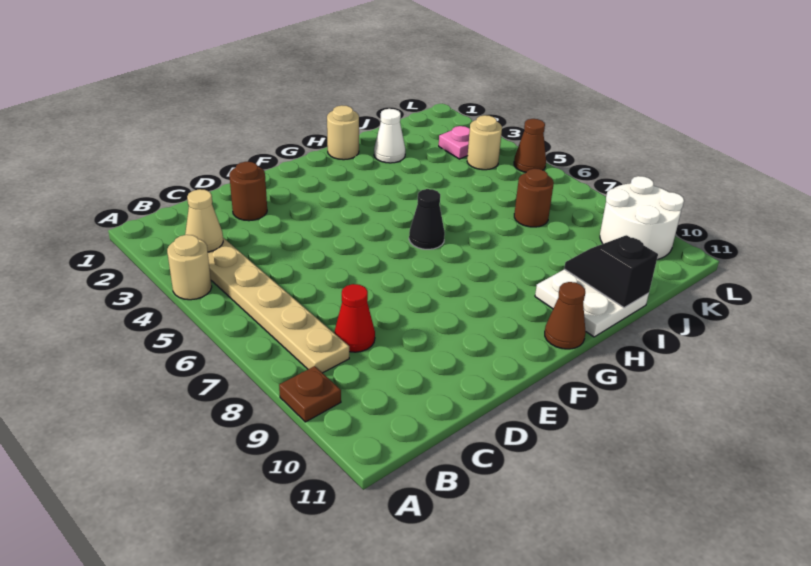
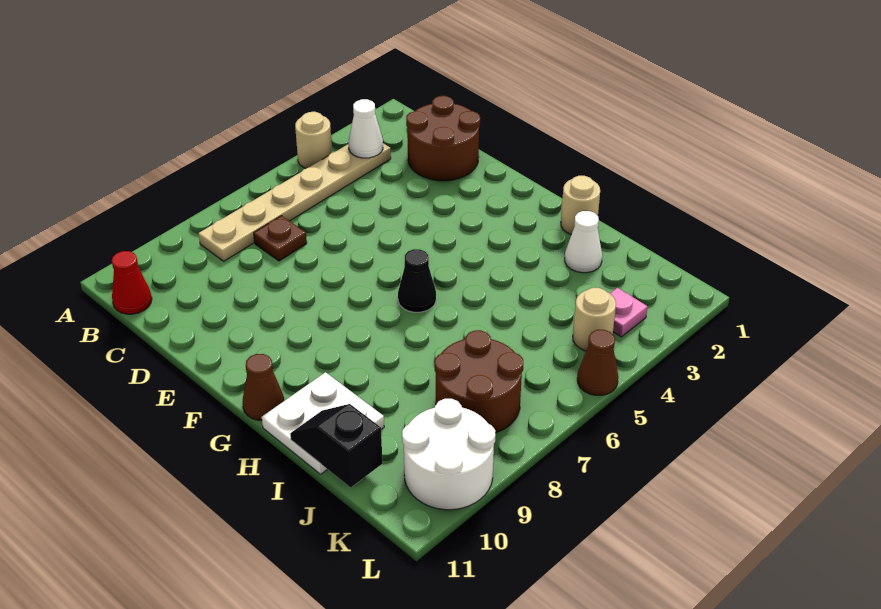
brown 1x1 plate [279,366,341,422] -> brown 1x1 plate moved to [254,216,307,261]
tan 1x1 cone [185,189,223,252] -> white 1x1 cone [348,99,383,158]
red 1x1 cone [334,284,375,352] -> red 1x1 cone moved to [112,251,152,314]
brown 1x1 round brick [229,162,267,221] -> brown 2x2 round brick [406,96,480,181]
black 1x2 slope [564,235,658,308] -> black 1x2 slope turned to [290,404,383,487]
brown 1x1 round brick [514,169,554,227] -> brown 2x2 round brick [435,330,523,433]

